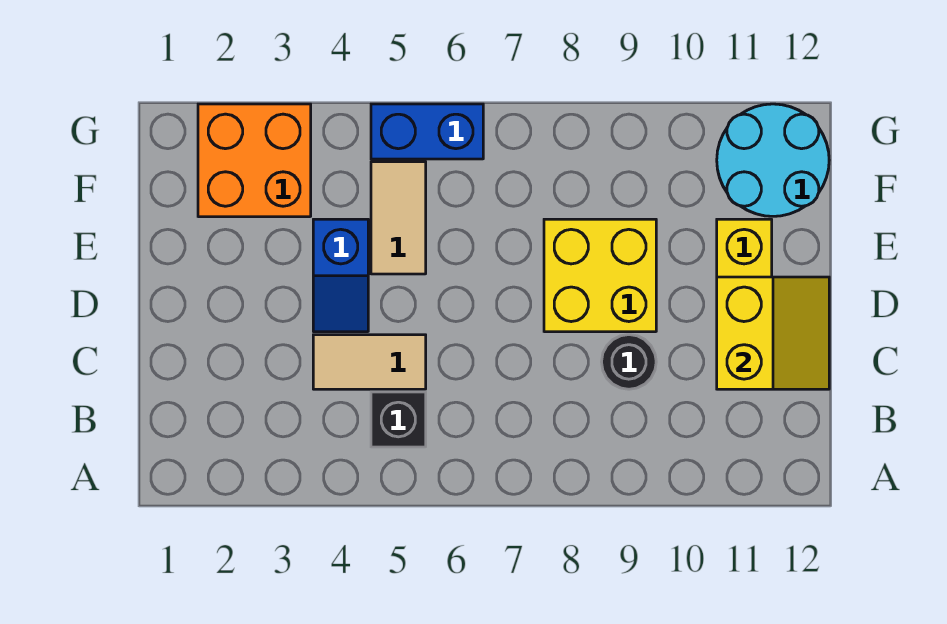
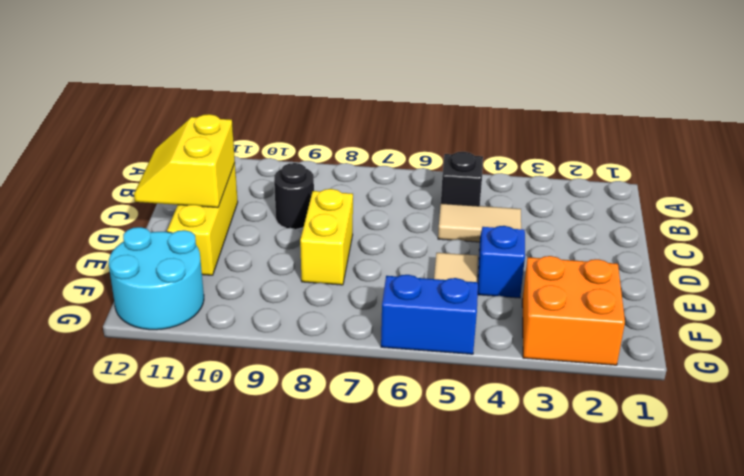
yellow 2x2 brick [544,219,656,332] -> yellow 1x2 brick [300,189,353,285]

